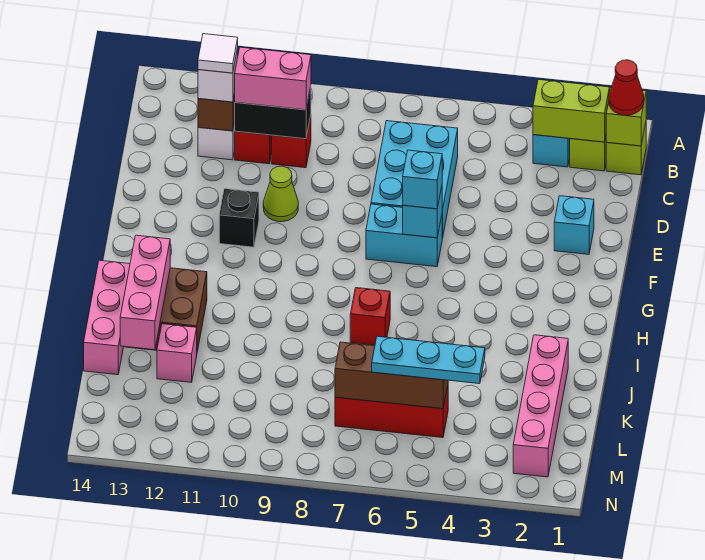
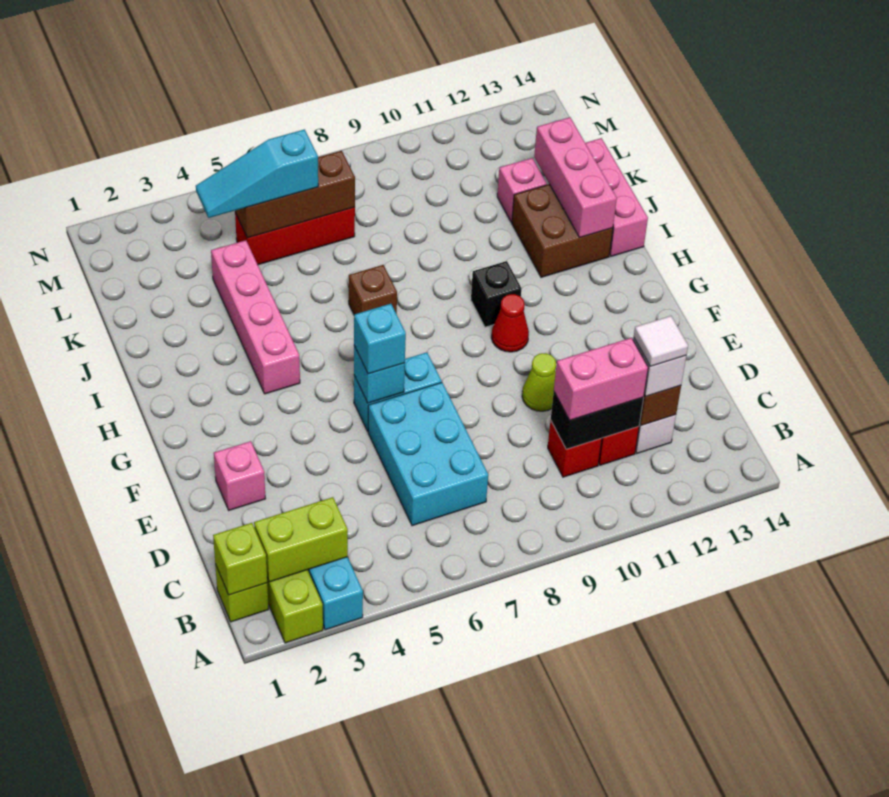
red 1x1 cone [609,60,644,115] -> red 1x1 cone moved to [491,294,529,352]
cyan 1x1 brick [554,196,594,254] -> pink 1x1 brick [214,441,266,510]
black 1x1 brick [219,189,259,247] -> black 1x1 brick moved to [471,261,521,327]
red 1x1 brick [350,288,390,345] -> brown 1x1 brick [349,265,397,315]
pink 1x4 brick [513,335,568,477] -> pink 1x4 brick moved to [211,240,300,394]
cyan 1x3 plate [372,336,485,384] -> cyan 1x3 slope [196,130,318,218]

